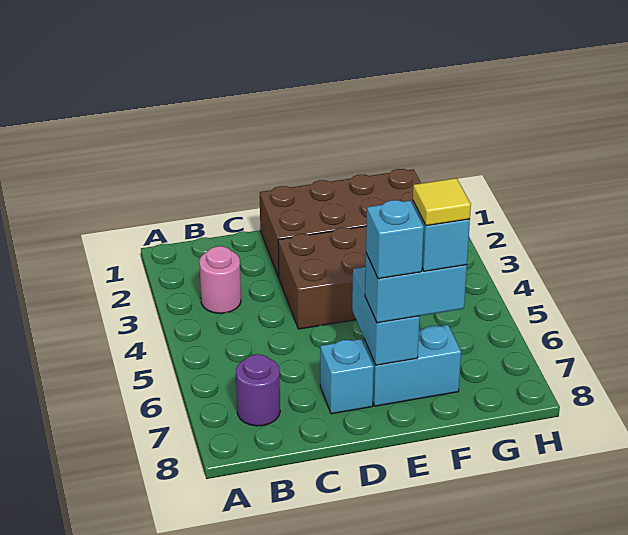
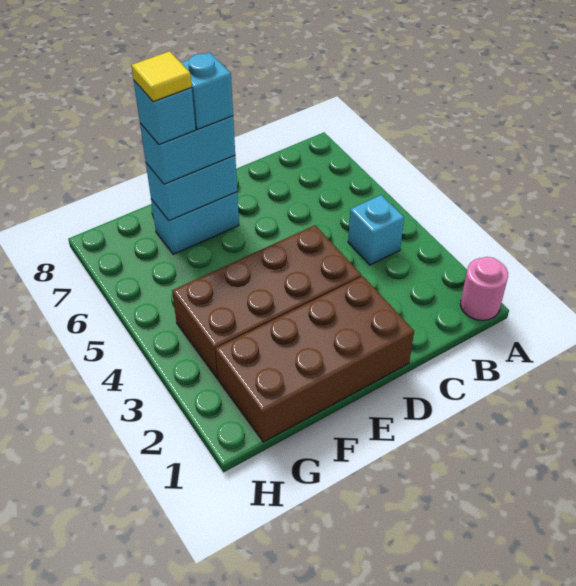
pink 1x1 round brick [199,246,241,313] -> pink 1x1 round brick moved to [460,257,508,320]
purple 1x1 round brick [236,354,280,426] -> none
cyan 1x1 brick [320,339,374,414] -> cyan 1x1 brick moved to [348,195,404,265]
cyan 1x2 brick [352,267,420,365] -> cyan 1x2 brick turned to [146,155,237,221]

